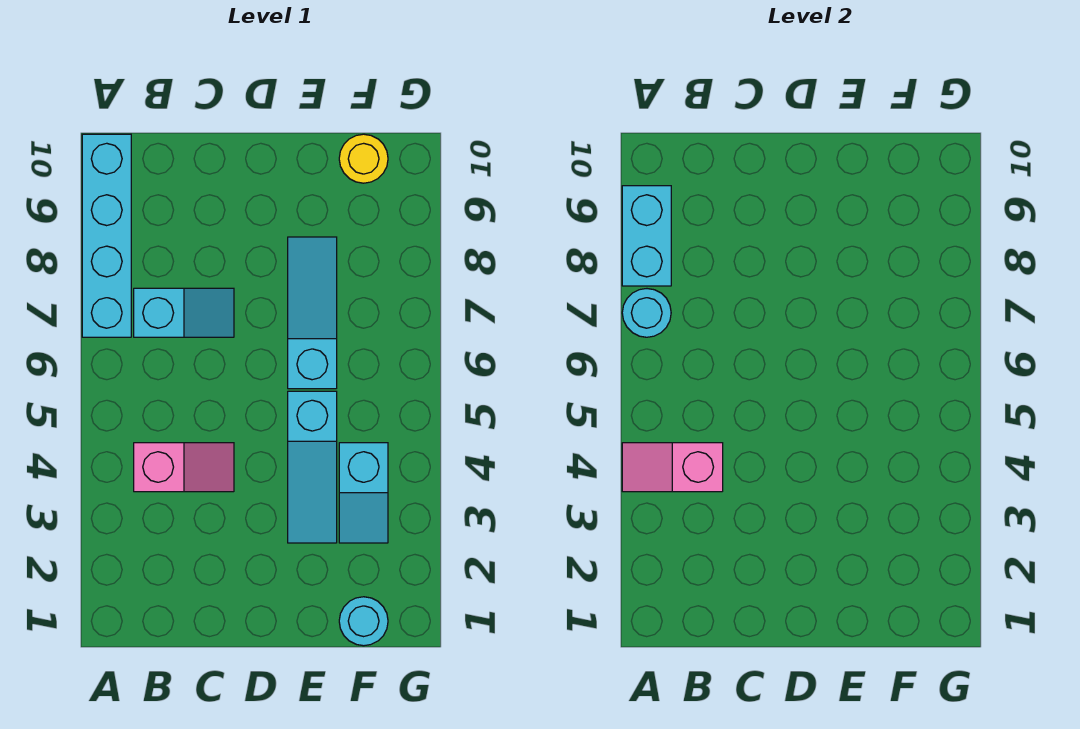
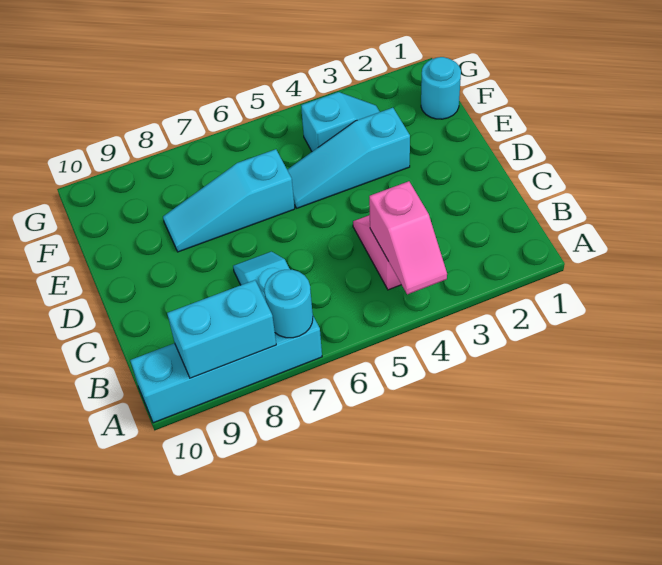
cyan 1x3 slope [288,391,337,543] -> cyan 1x3 slope turned to [287,108,410,208]
yellow 1x1 round brick [339,134,388,183] -> none

